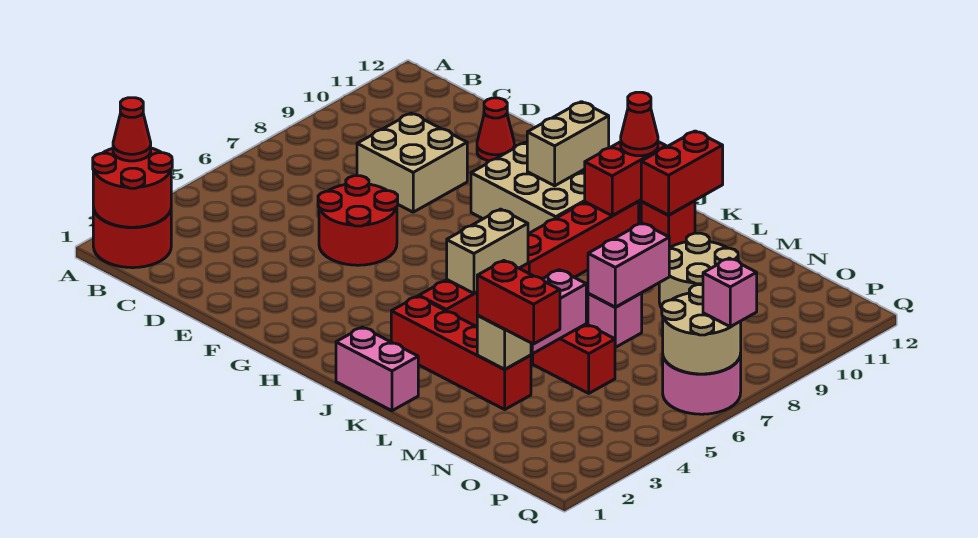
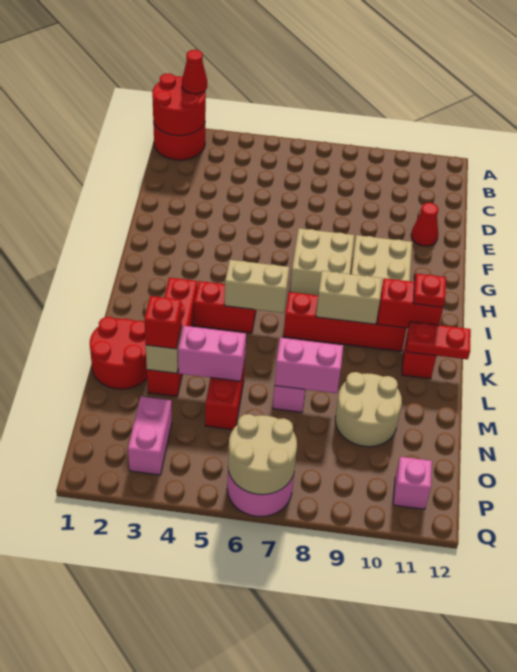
tan 2x2 brick [357,113,467,212] -> tan 2x2 brick moved to [290,228,354,295]
red 2x2 round brick [318,176,398,265] -> red 2x2 round brick moved to [90,317,147,389]
tan 1x2 brick [527,102,609,186] -> tan 1x2 brick moved to [316,271,382,324]
pink 1x2 brick [336,327,418,411] -> pink 1x2 brick moved to [128,397,172,475]
red 1x1 cone [621,92,658,156] -> red 1x1 plate [413,274,446,307]
red 1x2 brick [641,131,723,215] -> red 1x2 plate [407,322,471,359]
red 1x2 brick [477,261,560,344] -> red 1x1 brick [144,296,182,349]
pink 1x1 brick [703,258,757,327] -> pink 1x1 brick moved to [393,457,432,509]

